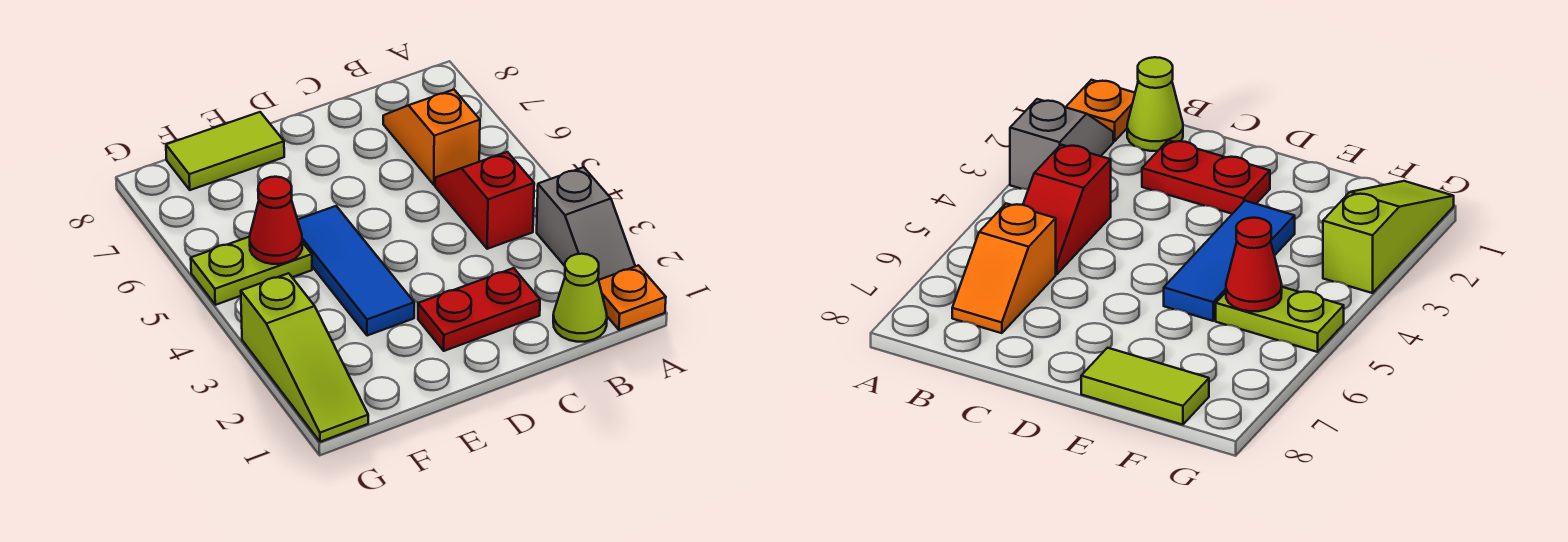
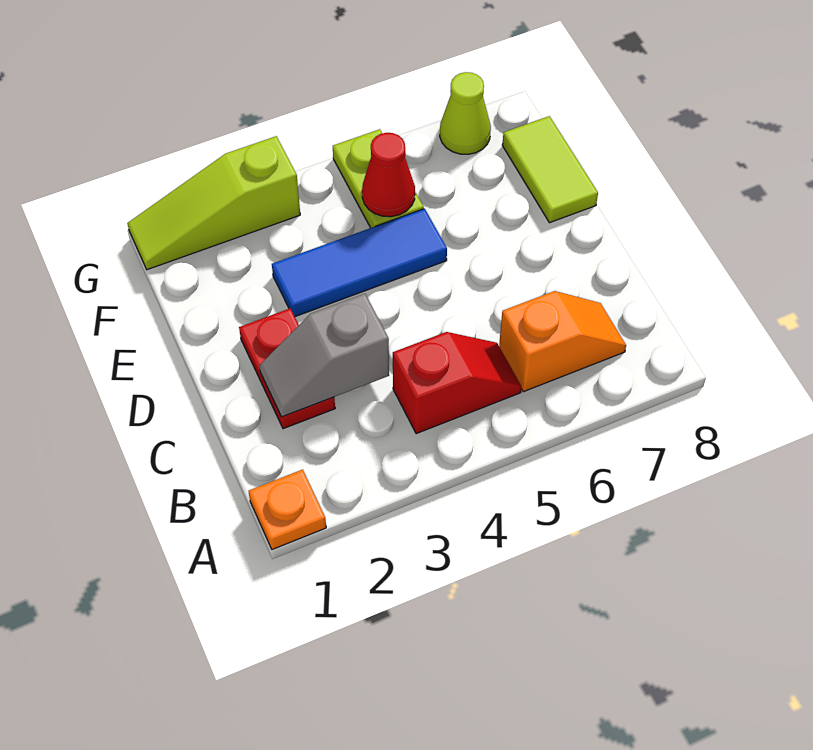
grey 1x2 slope [537,167,635,280] -> grey 1x2 slope moved to [259,294,389,417]
lime 1x1 cone [553,254,607,342] -> lime 1x1 cone moved to [440,72,491,154]

